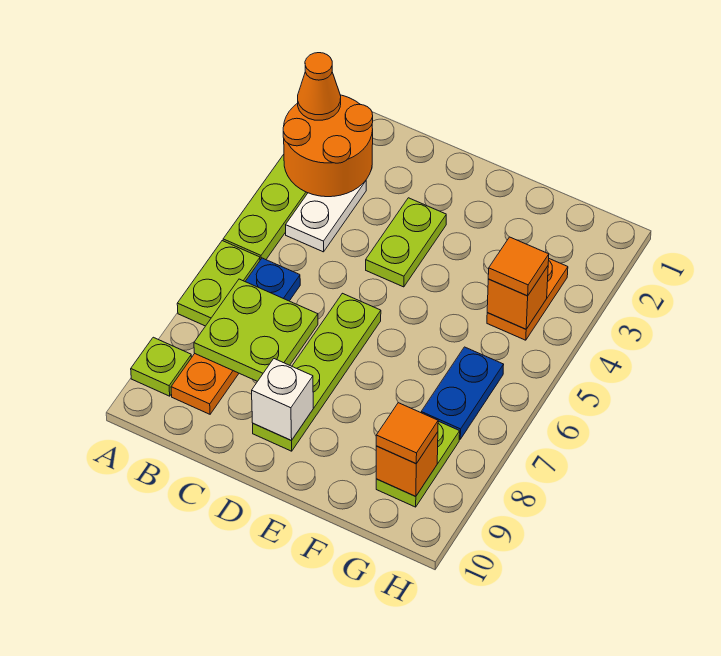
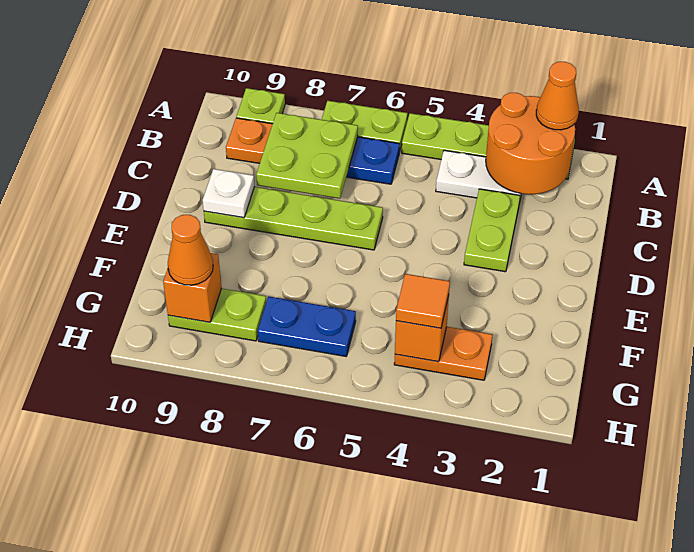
lime 1x2 plate [366,198,446,287] -> lime 1x2 plate turned to [464,189,520,272]
white 1x1 brick [252,359,313,441] -> white 1x1 plate [203,169,255,218]
orange 1x1 tile [376,403,438,464] -> orange 1x1 cone [168,215,213,285]

